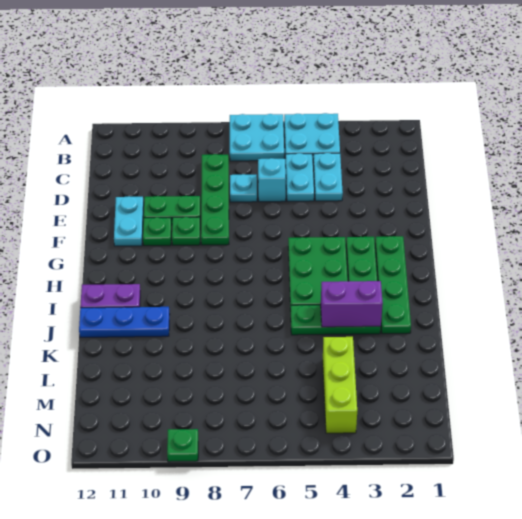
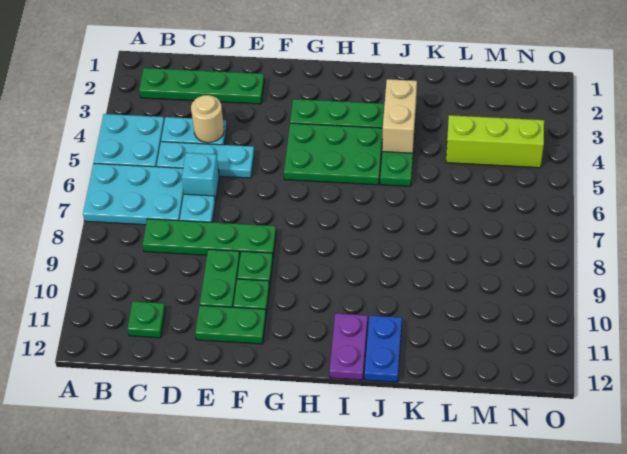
cyan 2x2 plate [230,114,284,161] -> cyan 2x3 plate [83,163,184,225]
cyan 1x2 plate [286,153,314,201] -> cyan 1x3 plate [157,142,254,178]
none -> tan 1x1 round brick [191,95,224,143]
cyan 1x2 plate [114,196,144,246] -> green 1x2 plate [195,305,266,344]
green 1x4 plate [375,236,411,334] -> green 1x4 plate moved to [139,68,264,104]
purple 1x2 brick [321,281,383,327] -> tan 1x2 brick [382,79,417,153]
blue 1x3 plate [79,307,170,337] -> blue 1x2 plate [365,316,402,382]
green 1x1 plate [167,429,198,462] -> green 1x1 plate moved to [127,302,166,338]

